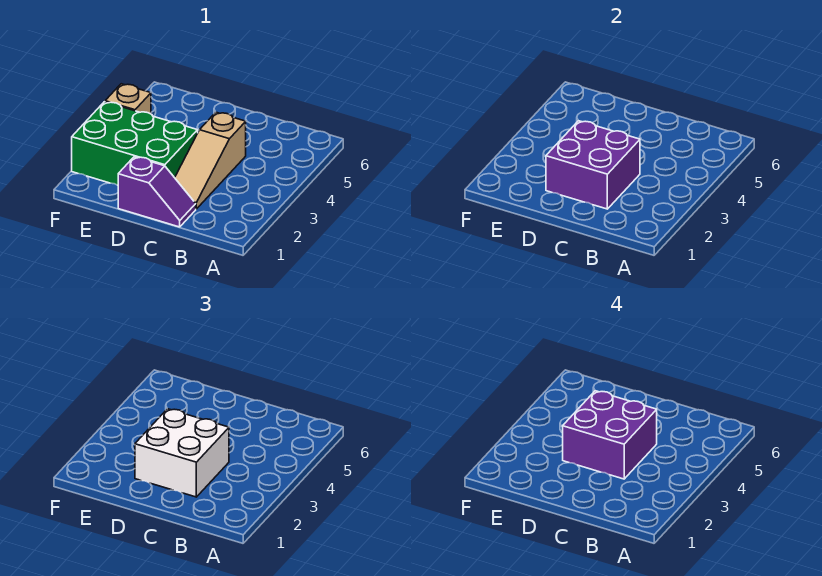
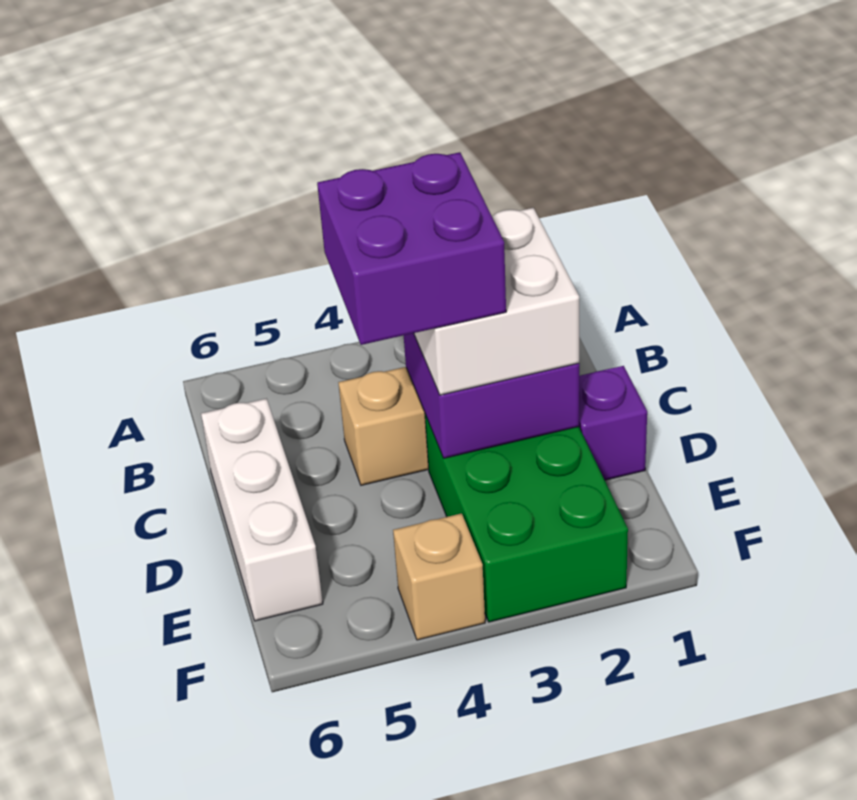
none -> white 1x3 brick [201,399,323,621]

